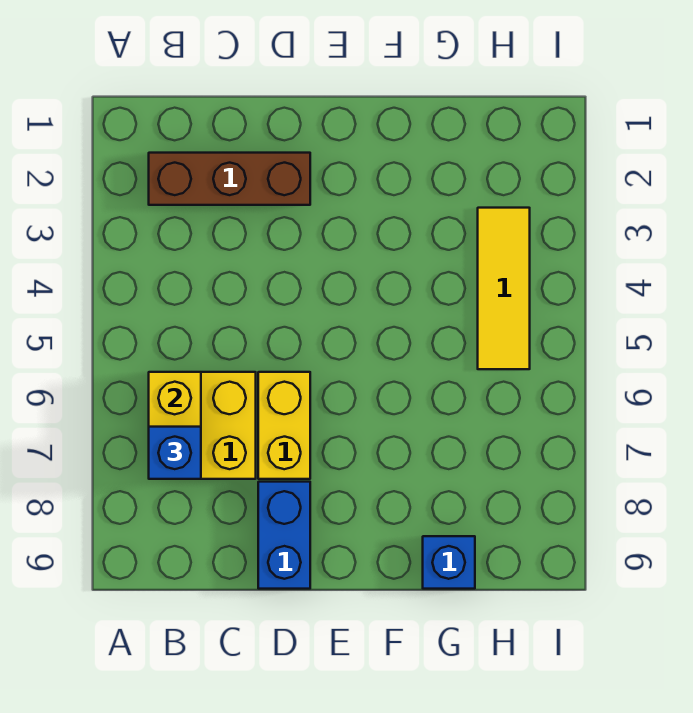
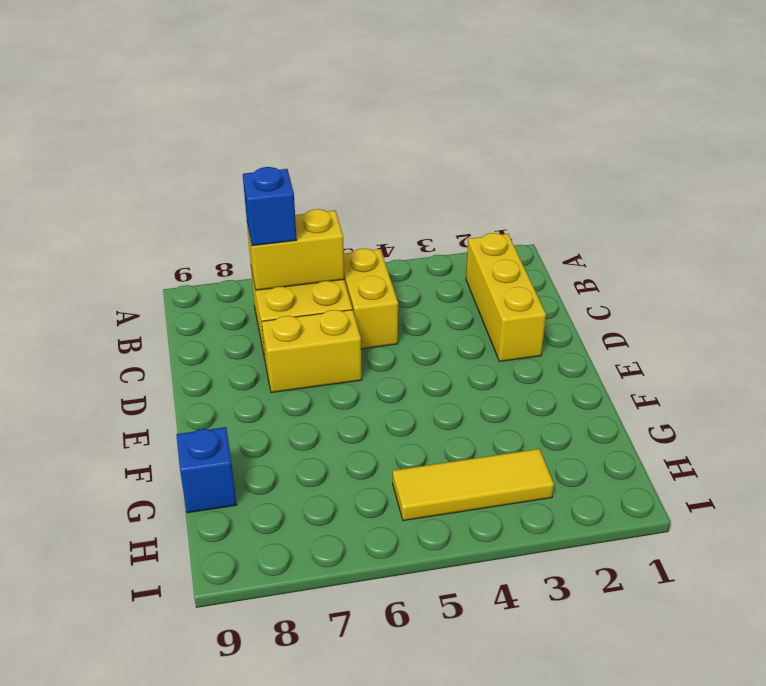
brown 1x3 brick [149,153,310,205] -> yellow 1x3 brick [466,233,546,361]
none -> yellow 1x2 brick [344,248,398,349]
blue 1x2 brick [258,482,310,589] -> none

